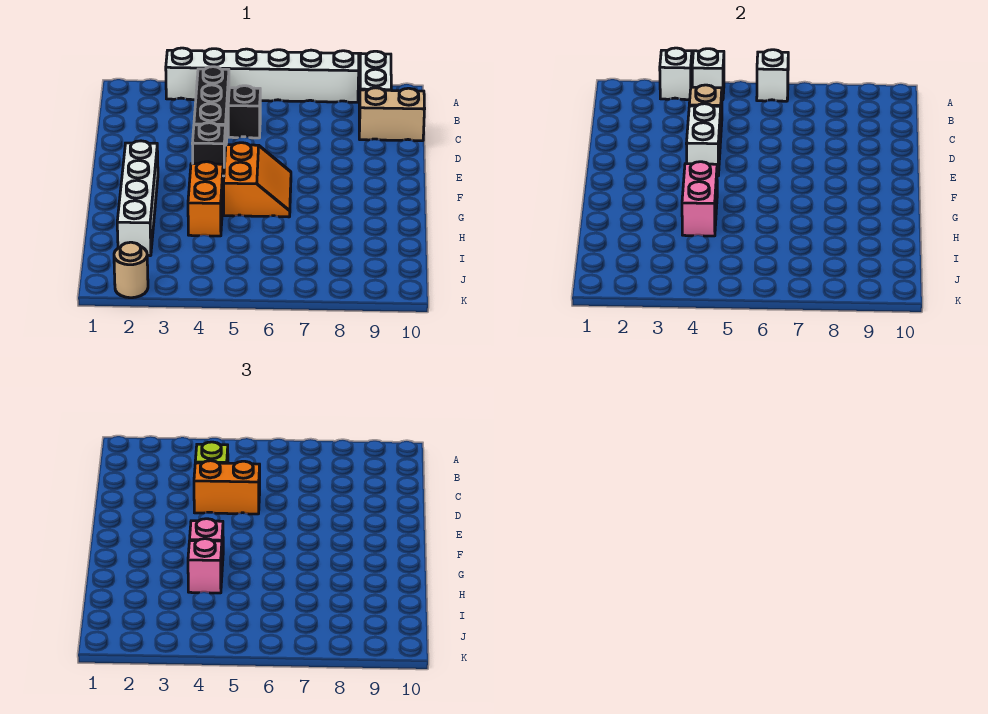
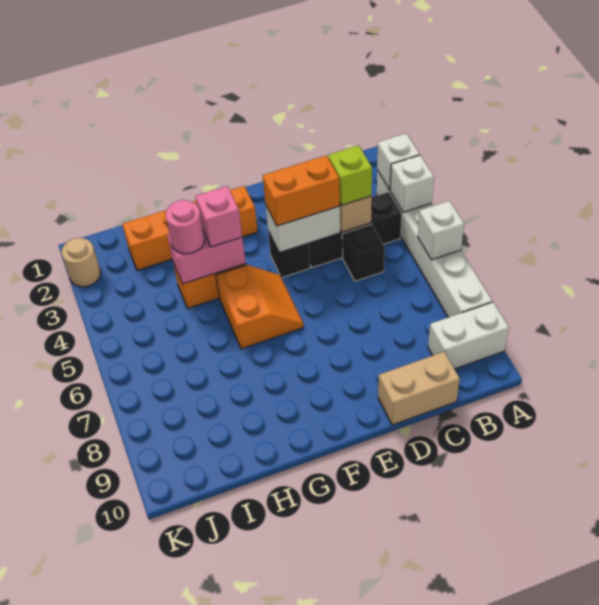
tan 1x2 brick [359,88,425,141] -> tan 1x2 brick turned to [378,352,460,425]
orange 1x2 brick [194,461,260,514] -> orange 1x2 brick turned to [263,155,340,226]
white 1x4 brick [117,141,158,256] -> orange 1x4 brick [122,186,258,270]
orange 2x2 slope [224,143,291,217] -> orange 2x2 slope turned to [216,265,304,349]
pink 1x1 brick [188,539,222,593] -> pink 1x1 round brick [165,200,205,254]

